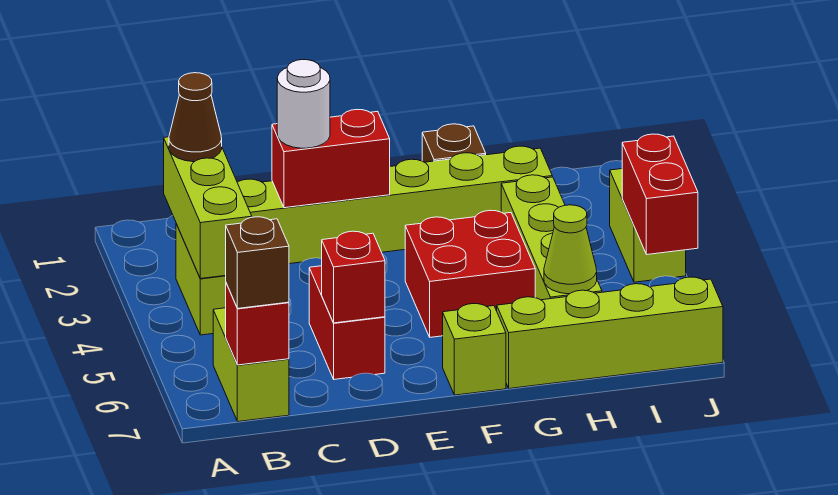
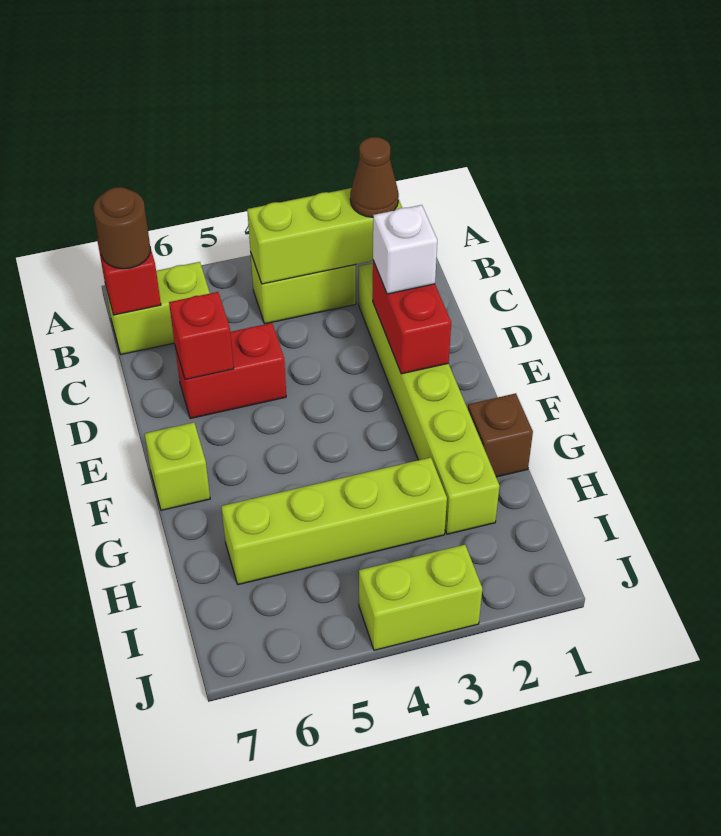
brown 1x1 brick [226,217,289,308] -> brown 1x1 round brick [94,187,150,269]
white 1x1 round brick [277,60,330,148] -> white 1x1 brick [373,205,437,294]
red 2x2 brick [405,210,535,337] -> none
lime 1x4 brick [497,277,723,389] -> none
lime 1x1 cone [544,205,597,294] -> none
red 1x2 brick [622,134,698,254] -> none

